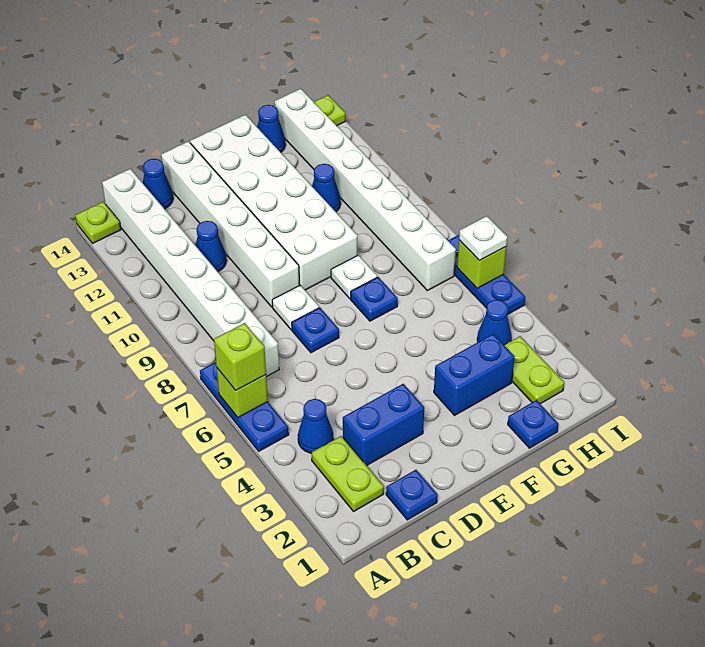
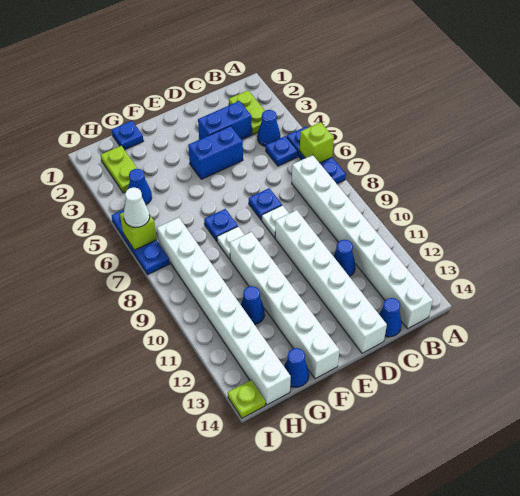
lime 1x1 brick [214,323,266,390] -> none
lime 1x1 plate [75,202,121,243] -> none
blue 1x1 plate [386,470,438,520] -> blue 1x1 plate moved to [266,136,298,166]
white 2x6 brick [190,115,358,290] -> white 1x6 brick [230,232,340,379]
blue 1x2 brick [434,334,515,415] -> blue 1x2 brick moved to [188,126,243,179]
white 1x1 plate [459,216,507,261] -> white 1x1 cone [124,187,150,227]

